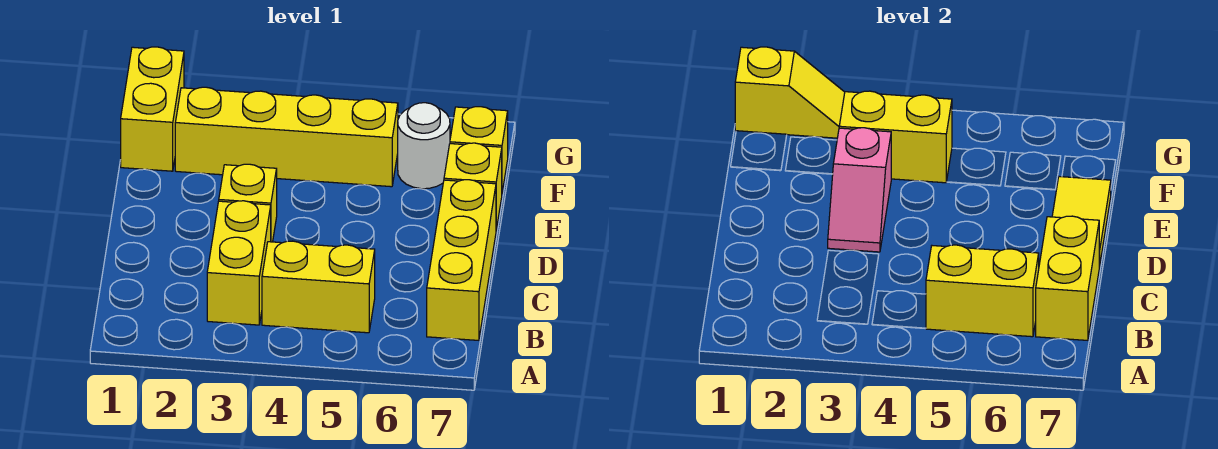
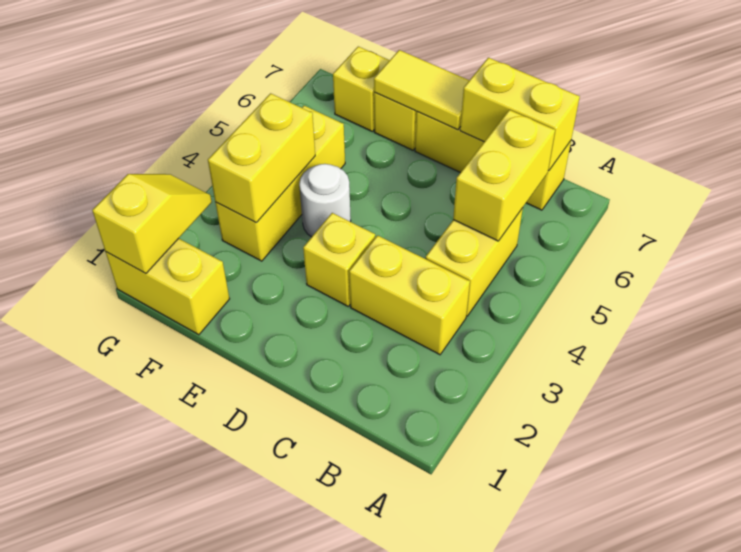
pink 1x2 slope [828,128,891,252] -> none
yellow 1x4 brick [175,87,398,187] -> yellow 1x3 brick [215,106,345,261]
white 1x1 round brick [398,103,450,189] -> white 1x1 round brick moved to [299,164,351,237]

